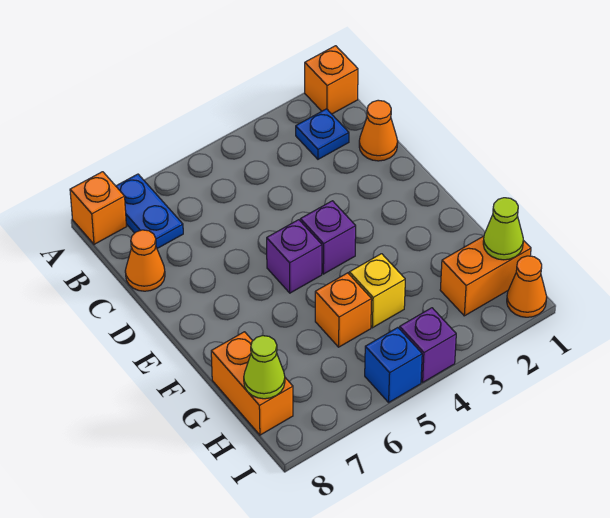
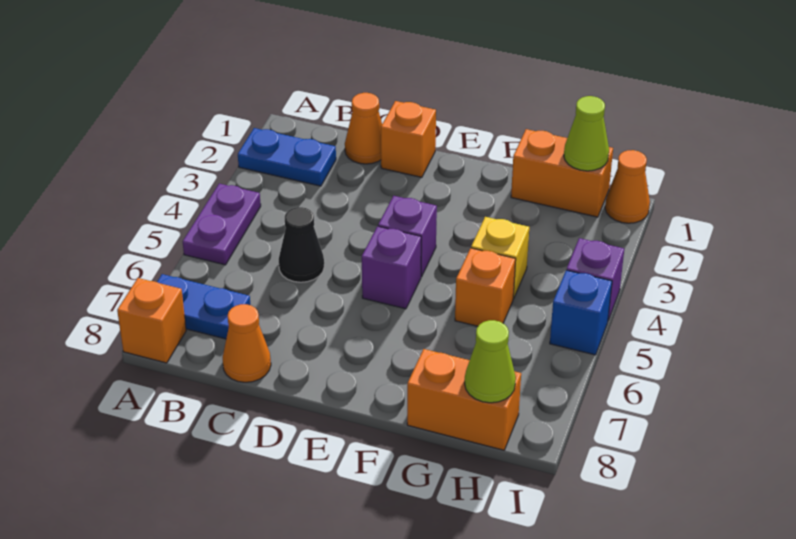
orange 1x1 brick [305,46,358,114] -> orange 1x1 brick moved to [381,101,436,177]
none -> purple 1x2 plate [183,184,261,265]
blue 1x1 plate [296,109,349,159] -> blue 1x2 plate [238,128,336,186]
none -> black 1x1 cone [279,207,324,282]
orange 1x2 brick [440,236,531,316] -> orange 1x2 brick turned to [511,129,613,217]

